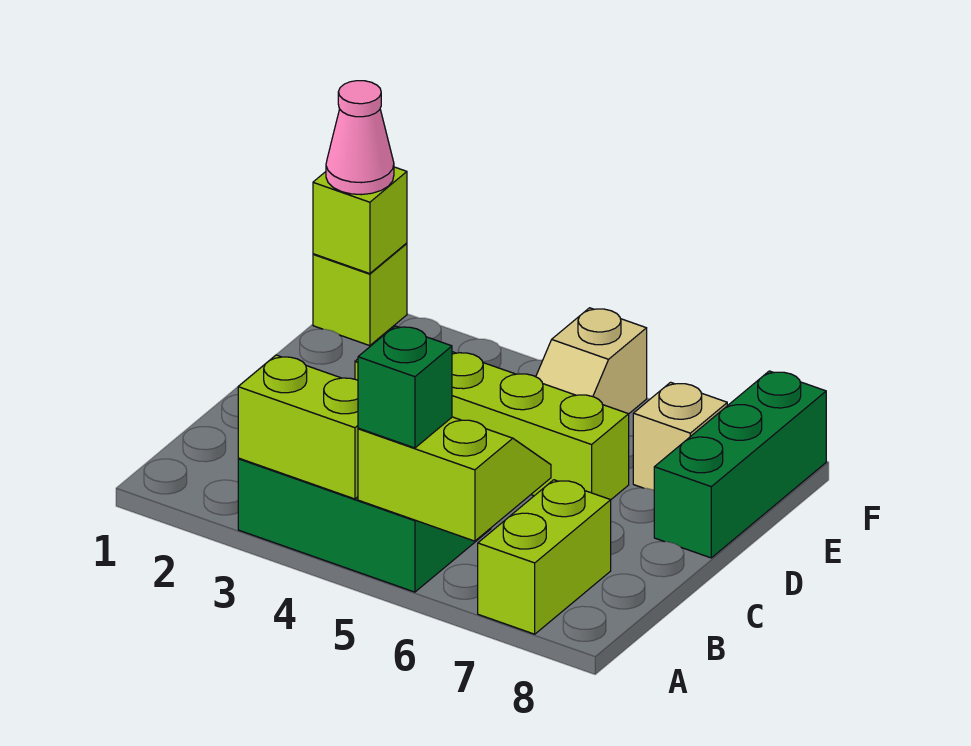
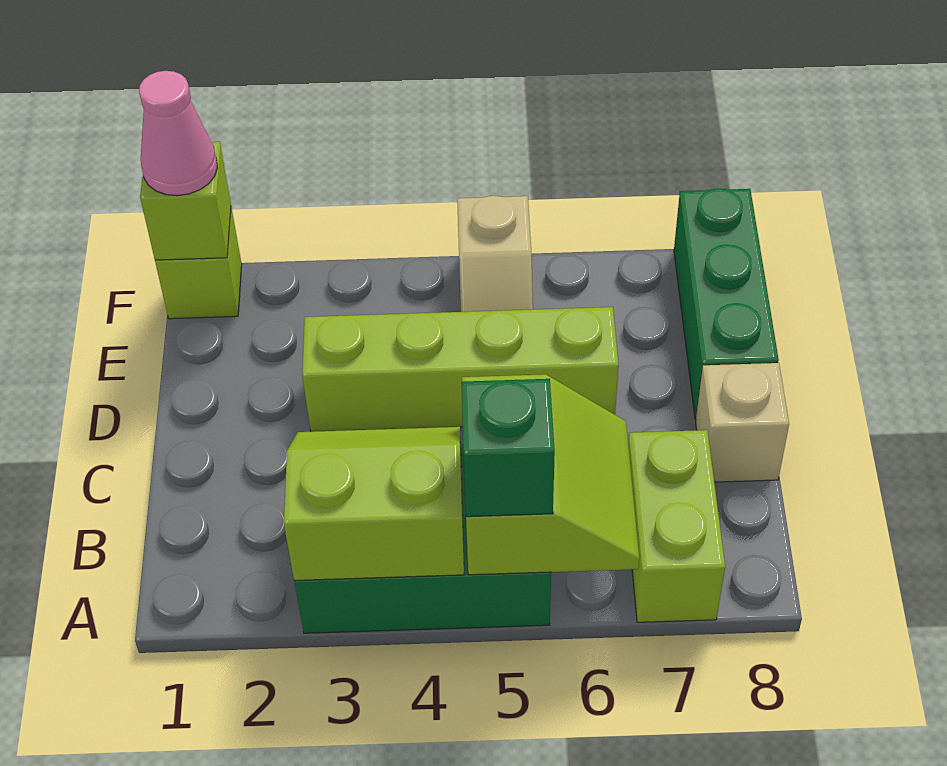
lime 2x2 slope [358,417,551,541] -> lime 2x2 slope turned to [462,374,639,575]
tan 1x1 brick [633,382,727,490] -> tan 1x1 brick moved to [696,363,789,482]

